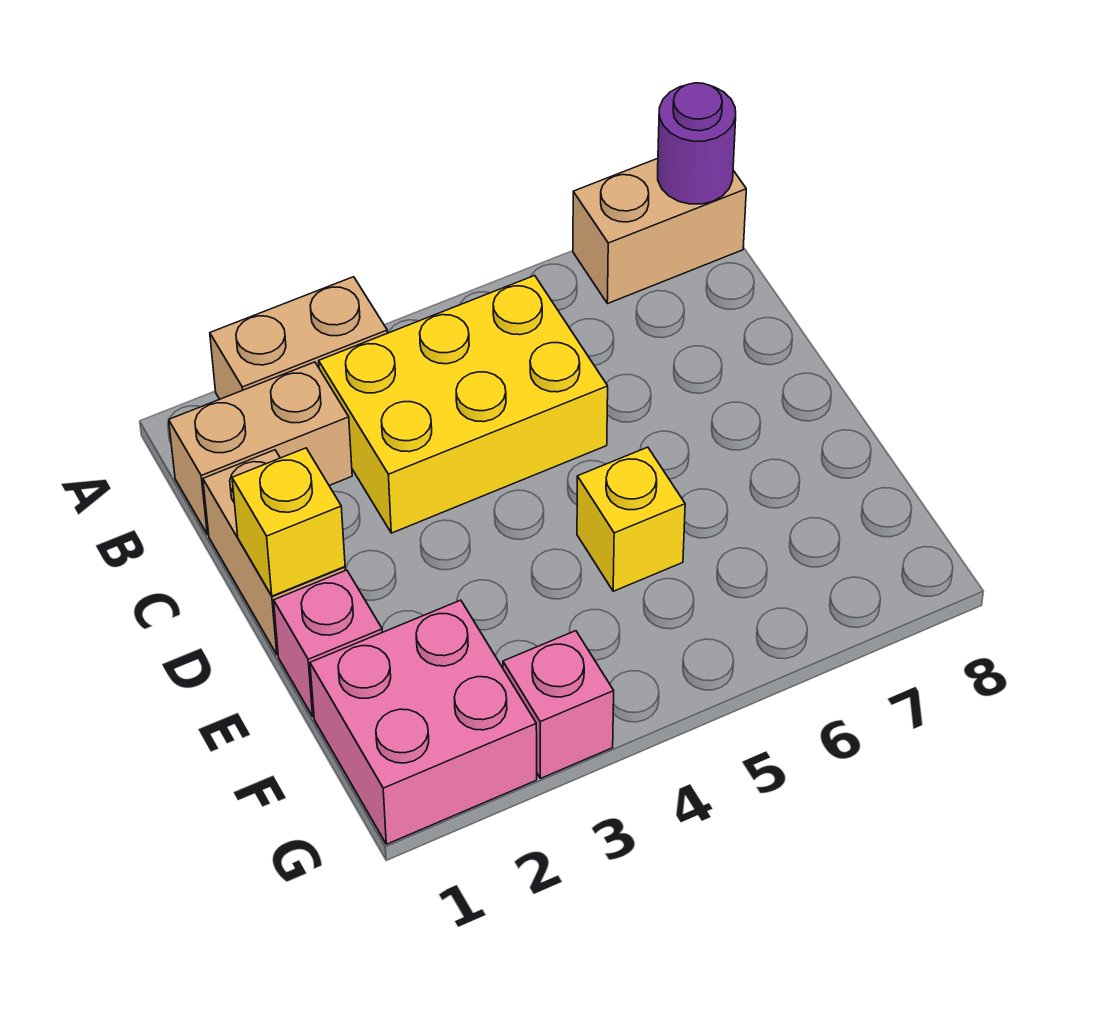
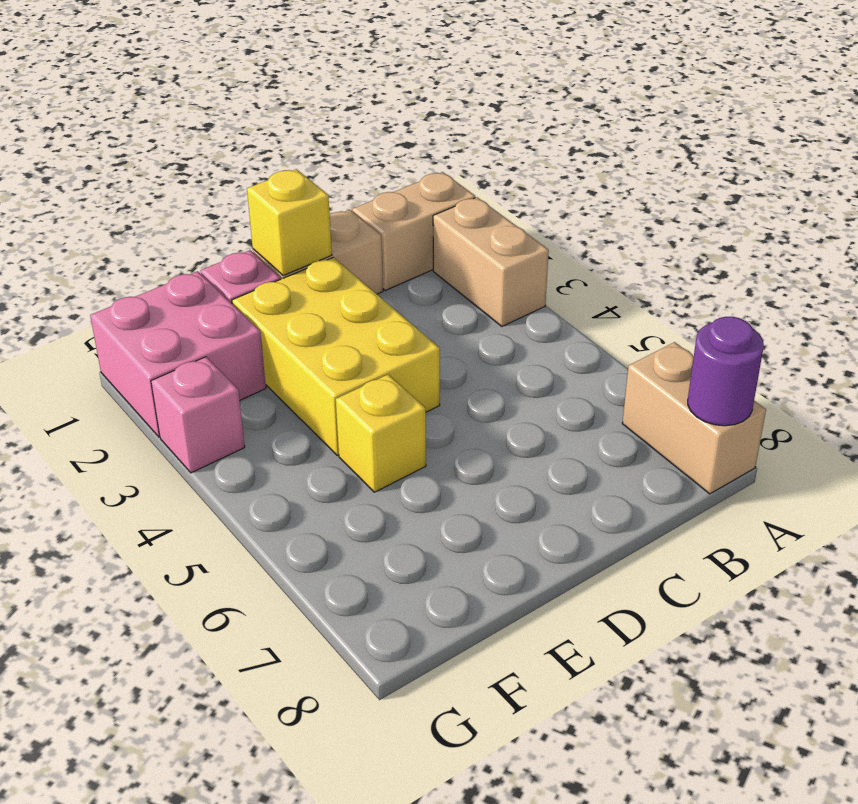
tan 1x2 brick [169,362,352,534] -> tan 1x2 brick turned to [352,172,475,290]
yellow 2x3 brick [319,276,608,533] -> yellow 2x3 brick moved to [232,257,440,455]

